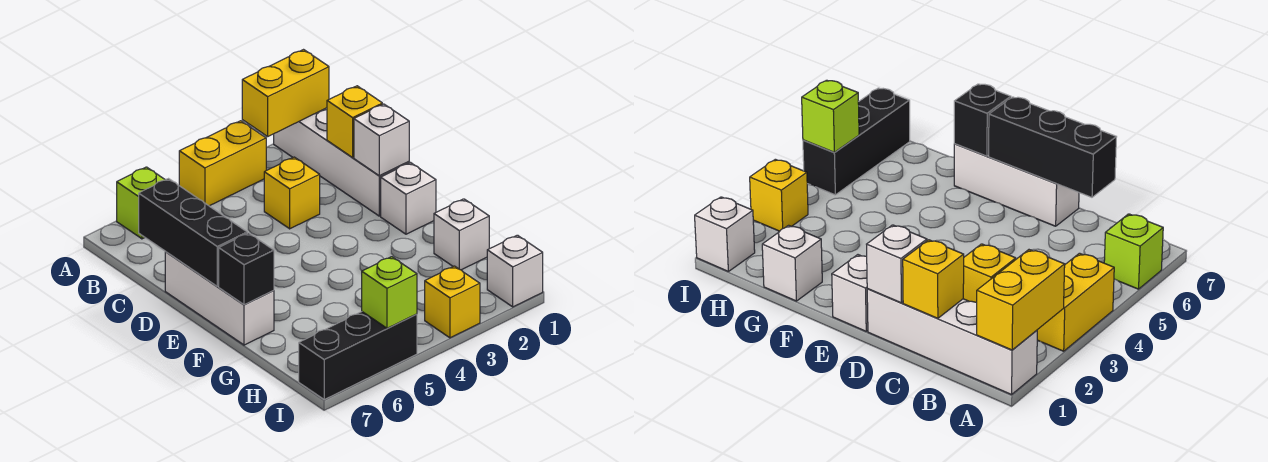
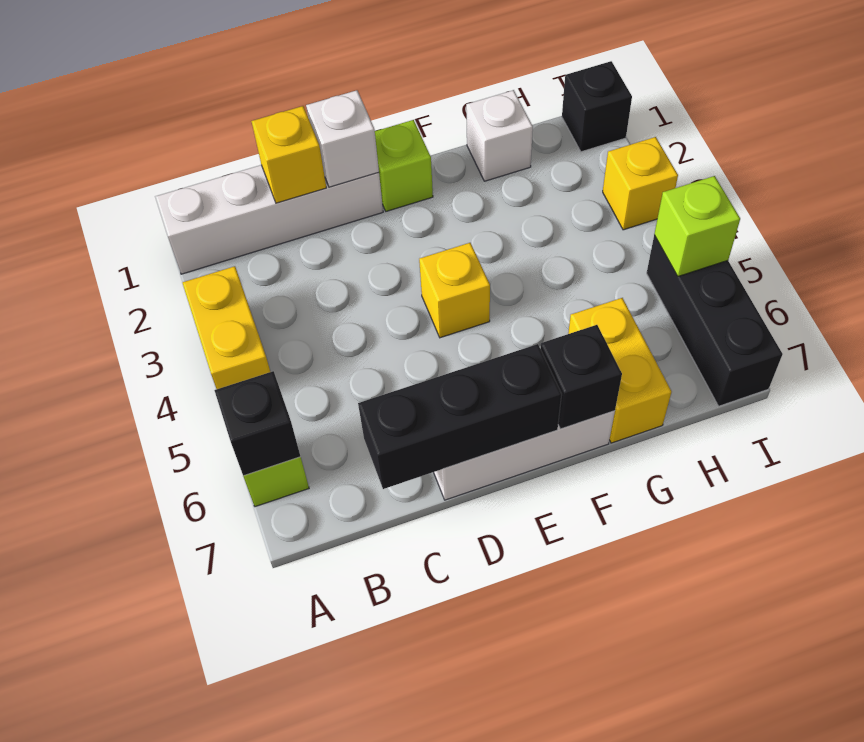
yellow 1x2 brick [242,50,329,136] -> yellow 1x2 brick moved to [568,298,672,443]
none -> black 1x1 brick [214,371,301,476]
yellow 1x1 brick [264,157,320,229] -> yellow 1x1 brick moved to [419,243,490,338]
white 1x1 brick [381,163,436,234] -> lime 1x1 brick [375,120,433,211]
white 1x1 brick [487,235,543,307] -> black 1x1 brick [562,61,632,152]

